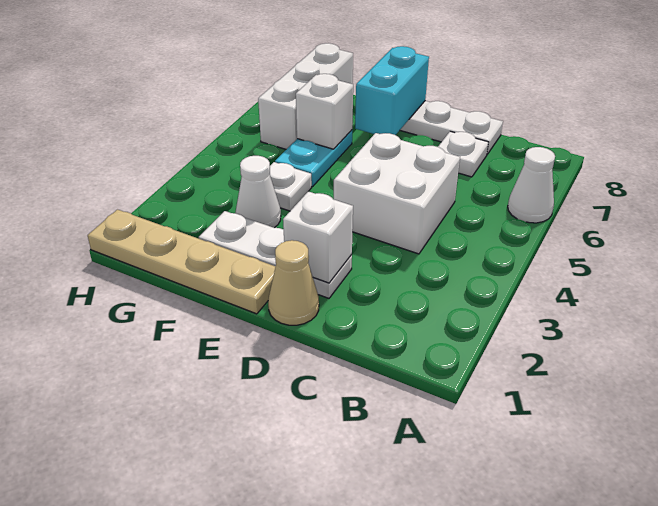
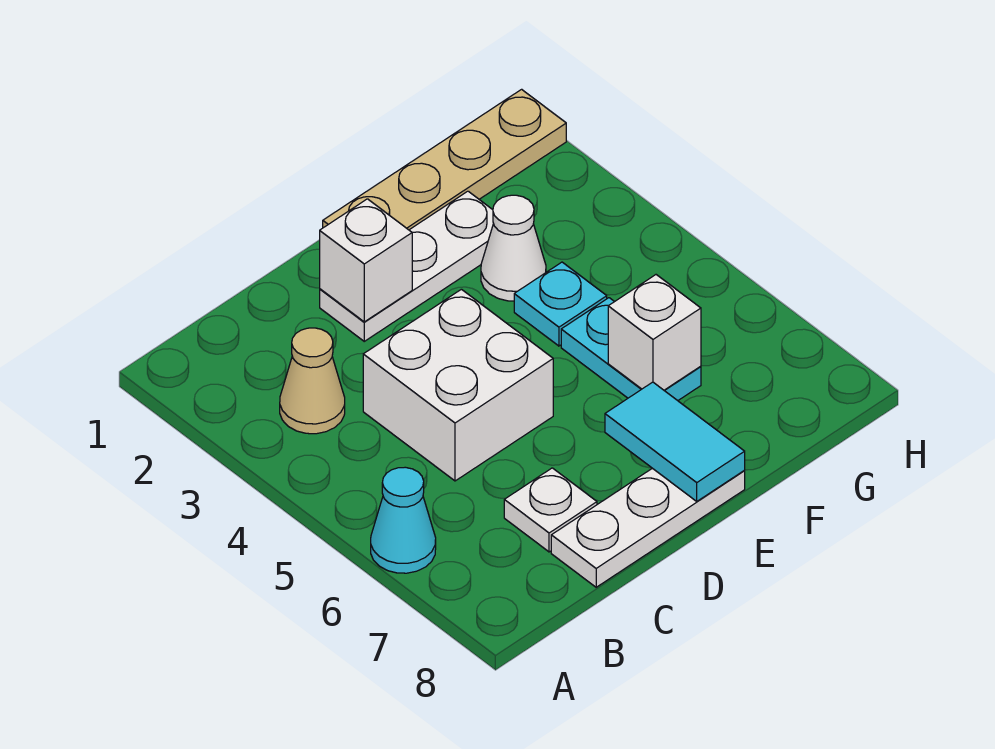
white 1x1 cone [508,147,555,223] -> cyan 1x1 cone [371,467,436,573]
tan 1x1 cone [268,240,319,325] -> tan 1x1 cone moved to [280,328,345,434]
cyan 1x2 brick [355,46,429,135] -> cyan 1x2 tile [605,382,745,501]
white 1x1 plate [270,162,312,211] -> cyan 1x1 plate [514,262,607,346]
white 1x3 brick [258,43,353,149] -> none

